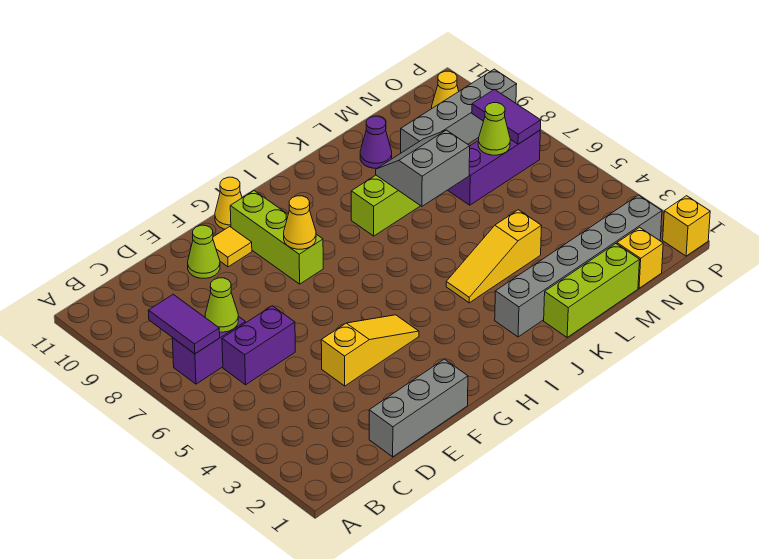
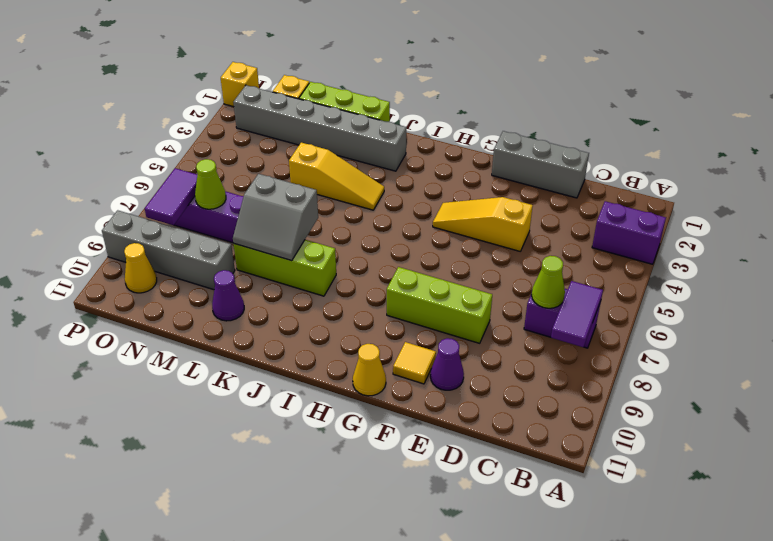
purple 1x2 brick [222,306,295,385] -> purple 1x2 brick moved to [592,201,666,264]
lime 1x1 cone [188,225,220,278] -> purple 1x1 cone [430,338,464,390]
lime 1x3 brick [230,191,323,284] -> lime 1x3 brick turned to [387,267,492,343]
yellow 1x1 cone [284,196,316,249] -> none

